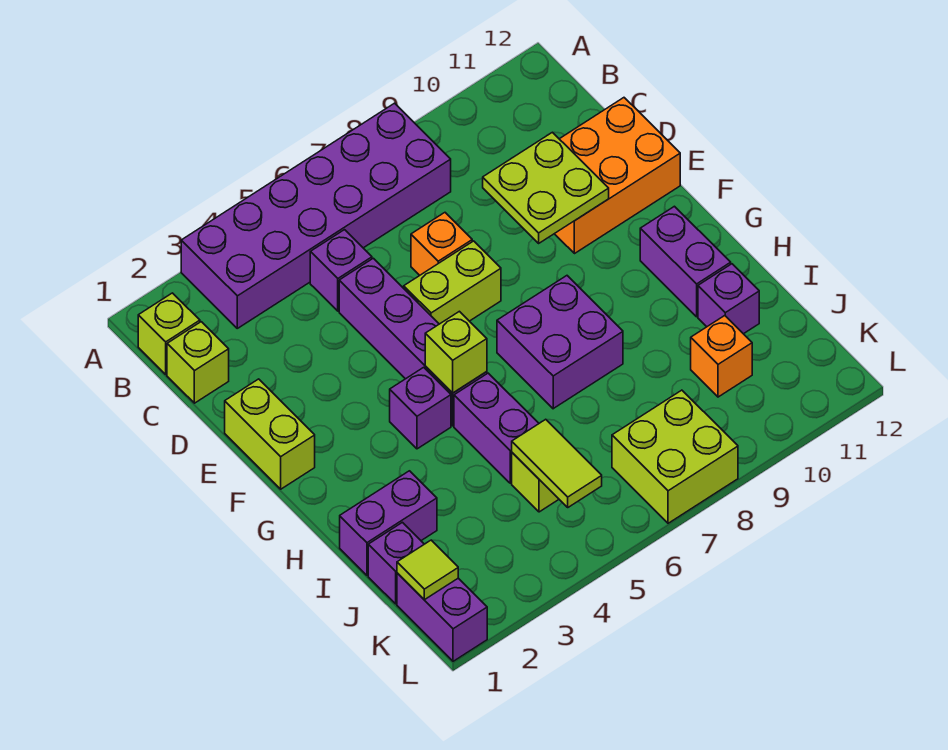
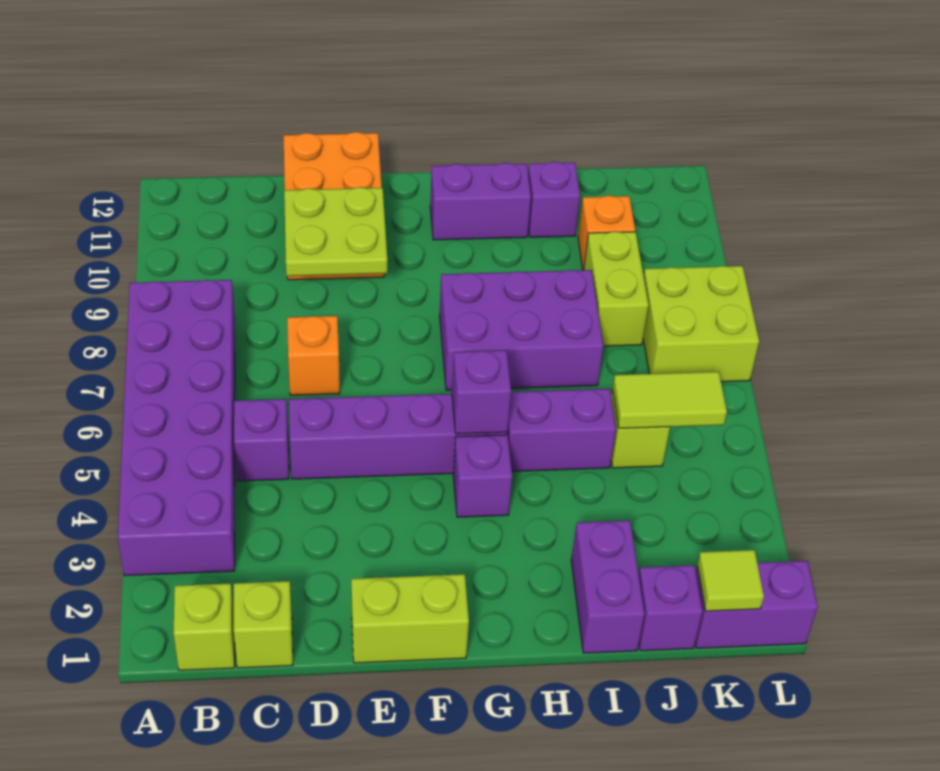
lime 1x2 brick [404,241,501,324] -> lime 1x2 brick moved to [584,231,649,346]
lime 1x1 brick [425,311,487,393] -> purple 1x1 brick [452,350,511,434]
purple 2x2 brick [497,276,623,409] -> purple 2x3 brick [440,270,603,390]

